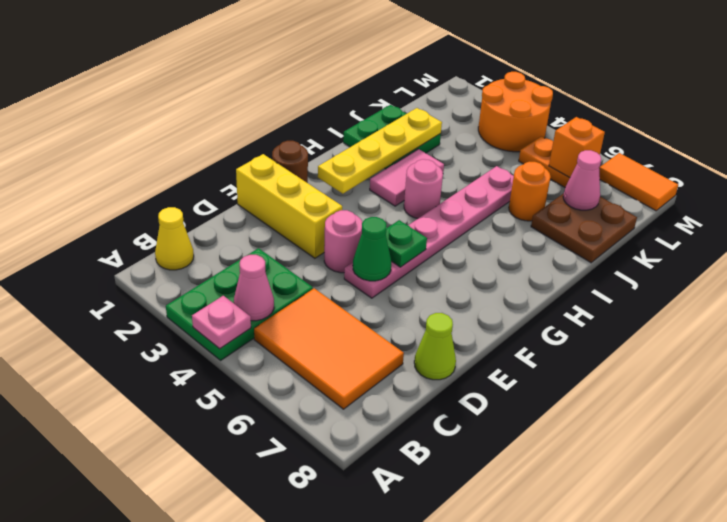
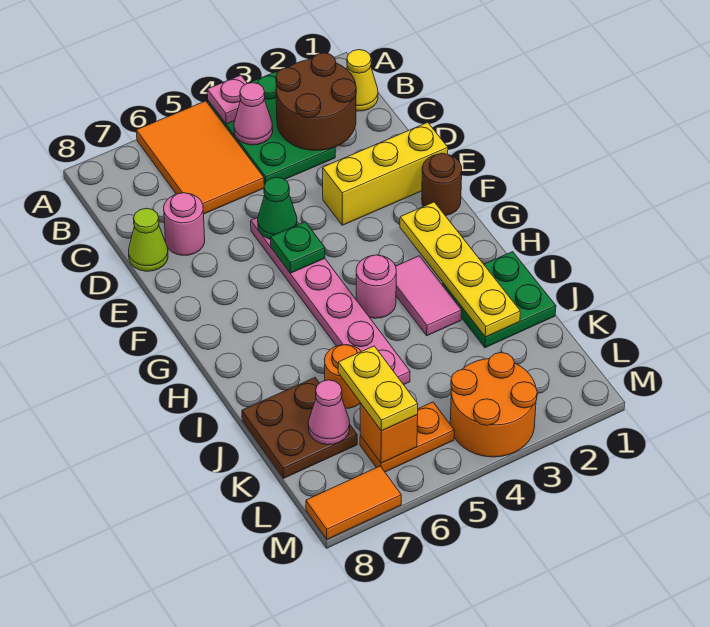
none -> brown 2x2 round brick [276,53,356,150]
orange 2x3 tile [254,288,404,409] -> orange 2x3 tile turned to [136,101,264,214]
pink 1x1 round brick [324,210,362,273] -> pink 1x1 round brick moved to [164,193,205,255]
none -> yellow 1x2 plate [338,346,418,431]

